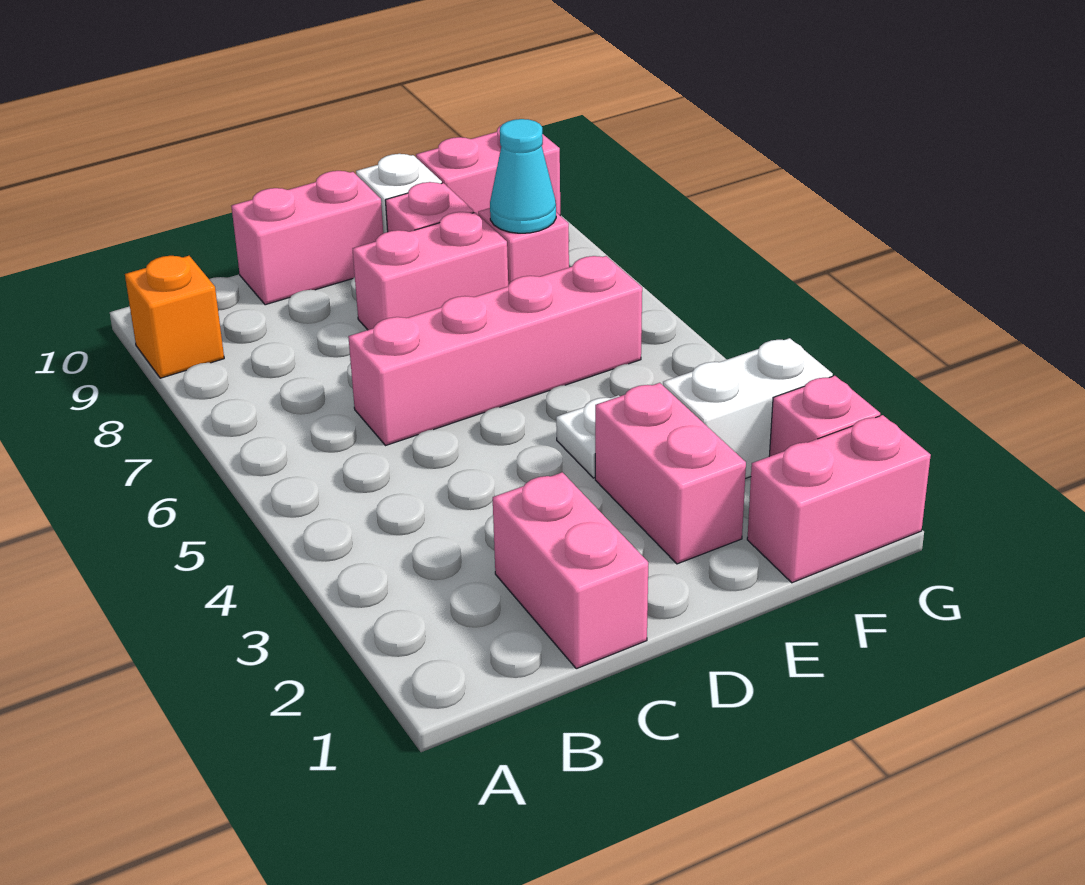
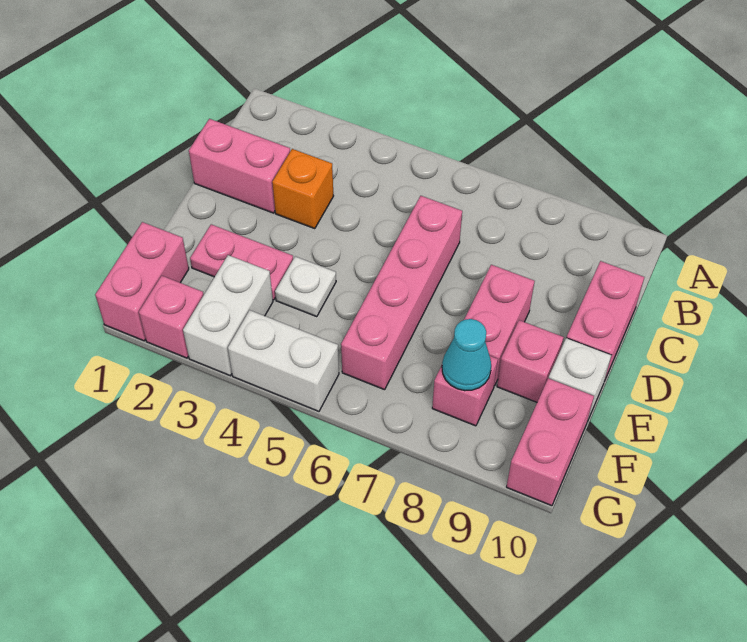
orange 1x1 brick [125,256,224,378] -> orange 1x1 brick moved to [272,149,333,229]
pink 1x2 brick [595,383,746,564] -> pink 1x2 plate [190,224,293,300]
none -> white 1x2 brick [228,310,339,411]

